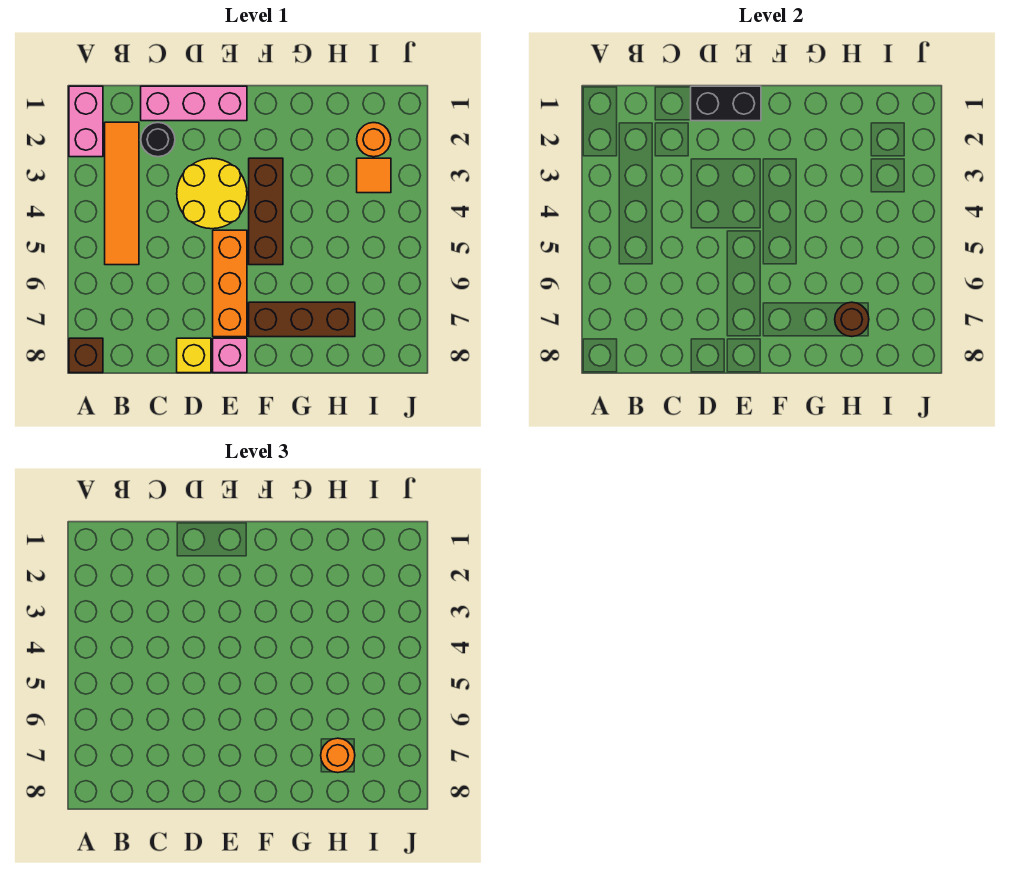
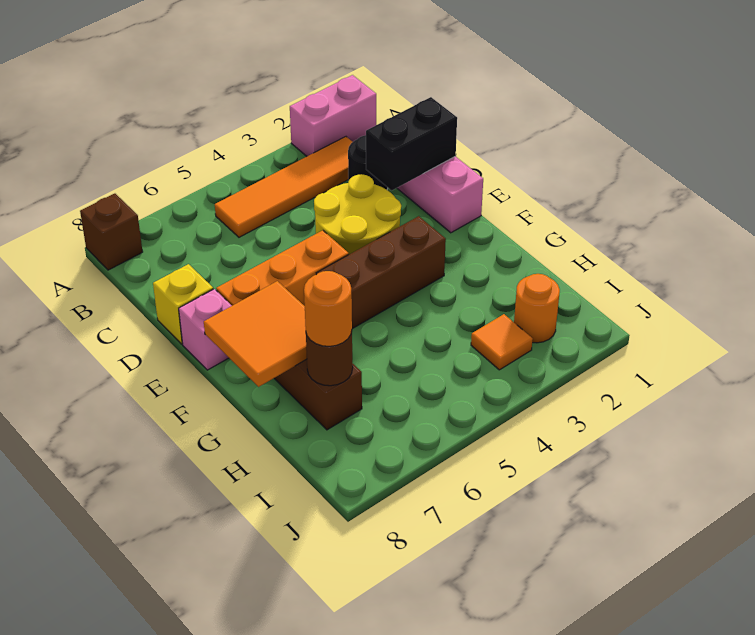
black 1x2 brick [691,86,761,121] -> black 1x2 brick turned to [366,97,457,190]
none -> orange 2x2 tile [204,281,307,387]

